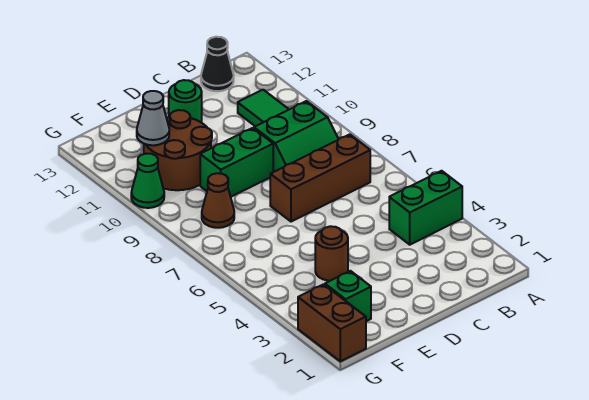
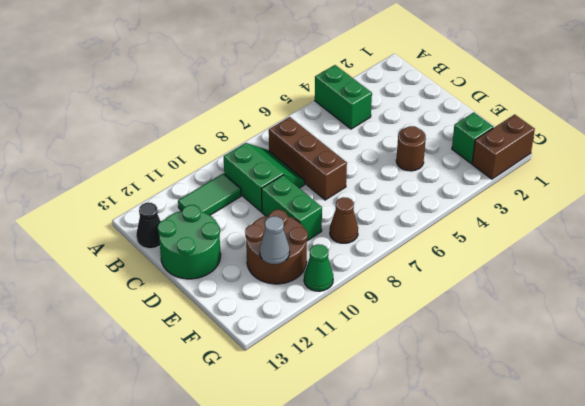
green 1x1 round brick [169,80,202,123] -> green 2x2 round brick [158,205,221,279]

